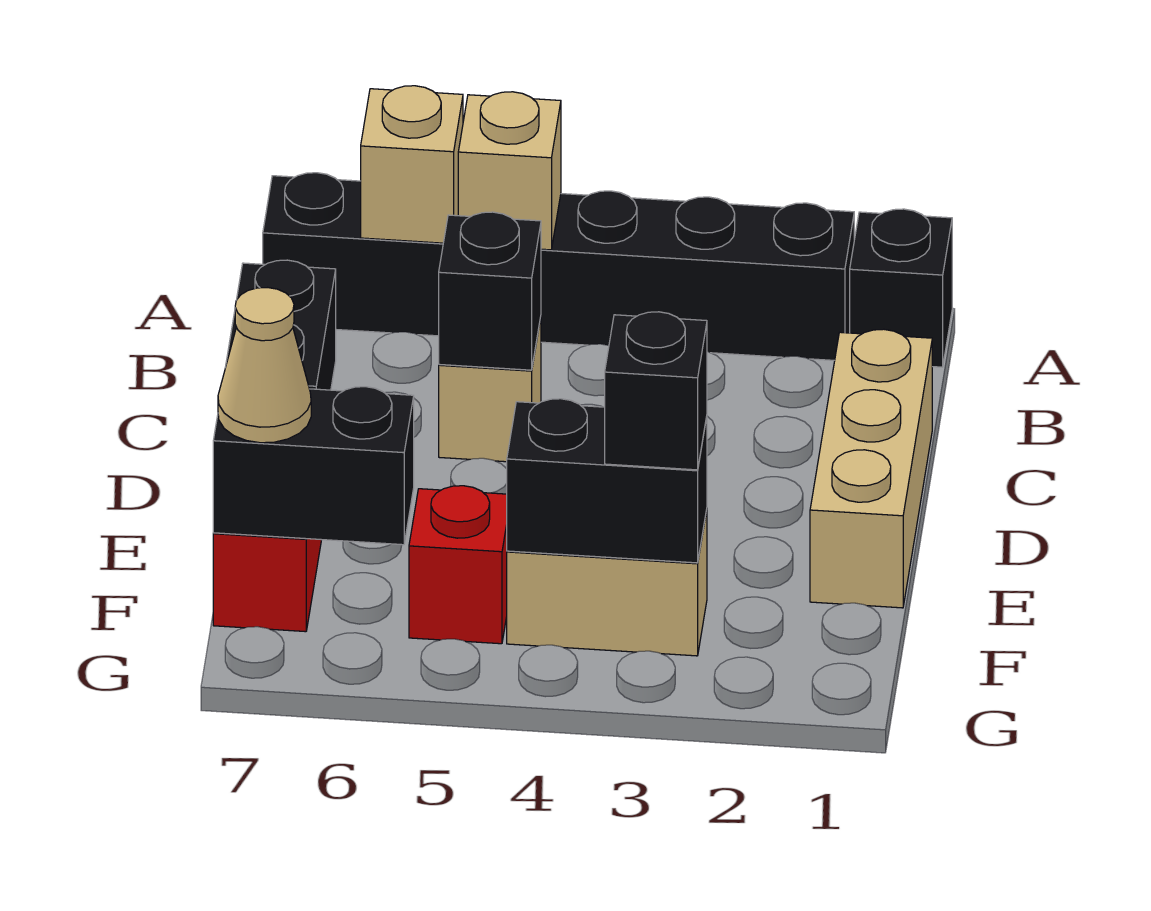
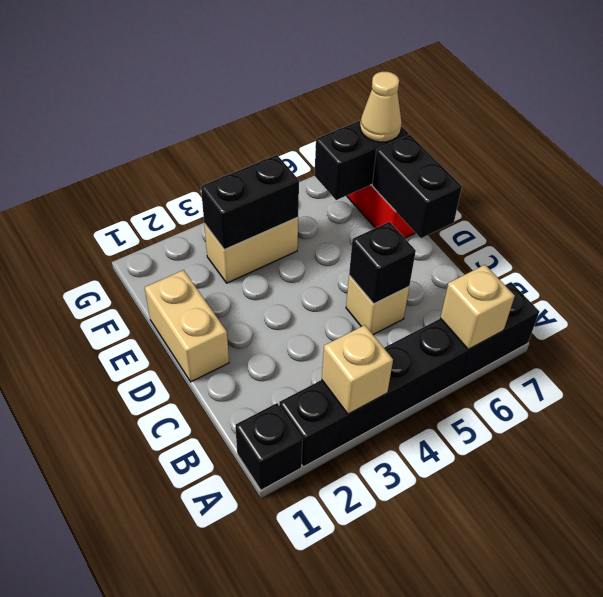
tan 1x1 brick [458,92,561,250] -> tan 1x1 brick moved to [322,325,393,414]
tan 1x3 brick [810,329,932,608] -> tan 1x2 brick [145,270,229,382]
black 1x1 brick [605,312,707,470] -> none
red 1x1 brick [409,486,507,644] -> none

